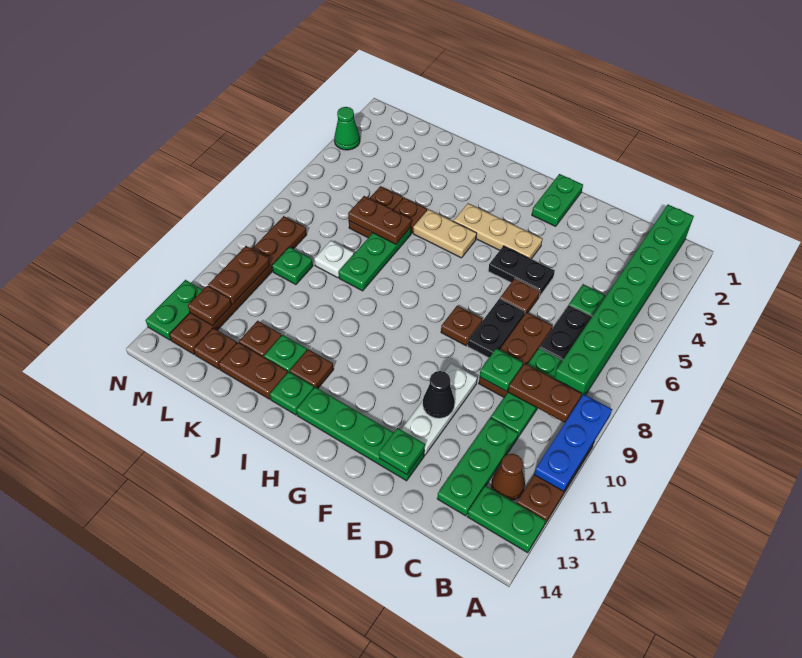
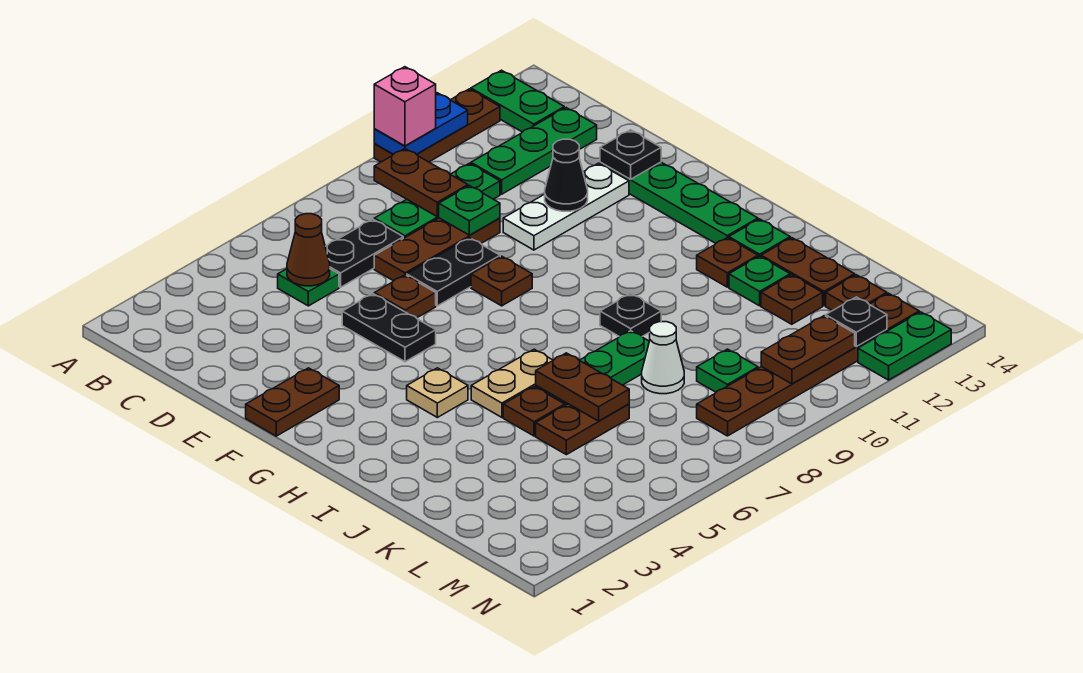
blue 1x3 plate [534,394,612,491] -> blue 1x2 plate [374,93,468,154]
none -> pink 1x1 brick [374,67,436,146]
green 1x8 brick [554,205,694,397] -> none
brown 1x1 cone [491,454,525,500] -> brown 1x1 cone moved to [287,214,330,286]
green 1x1 plate [379,428,425,475] -> black 1x1 plate [600,130,661,179]
green 1x2 plate [532,174,583,226] -> brown 1x2 plate [246,368,339,436]
tan 1x3 plate [454,203,542,259] -> tan 1x1 plate [407,368,468,417]
tan 1x2 plate [413,209,477,258] -> tan 1x2 plate turned to [471,349,553,417]
none -> black 1x1 plate [600,293,661,336]
white 1x1 plate [314,241,354,278] -> white 1x1 cone [642,322,684,394]
brown 1x1 plate [188,286,232,326] -> black 1x1 plate [826,297,887,347]
green 1x1 cone [334,107,360,150] -> none

